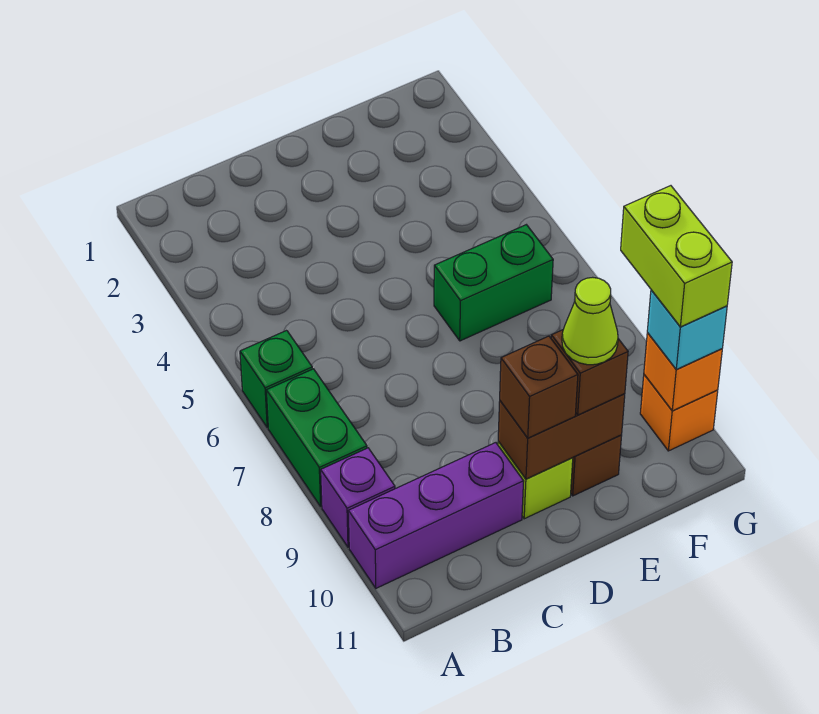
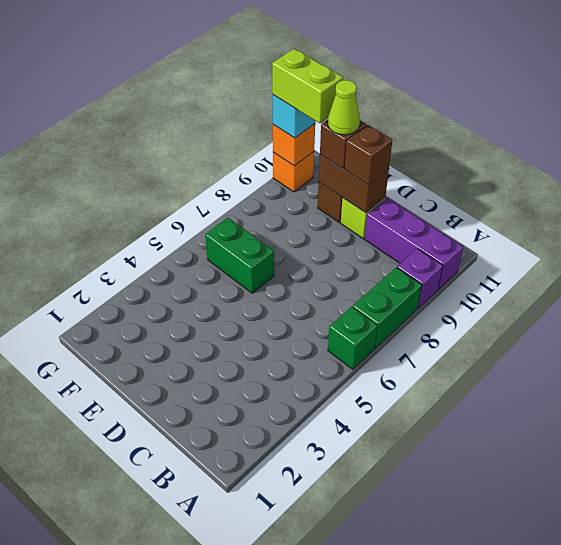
lime 1x2 brick [621,186,732,327] -> lime 1x2 brick turned to [272,49,343,123]

